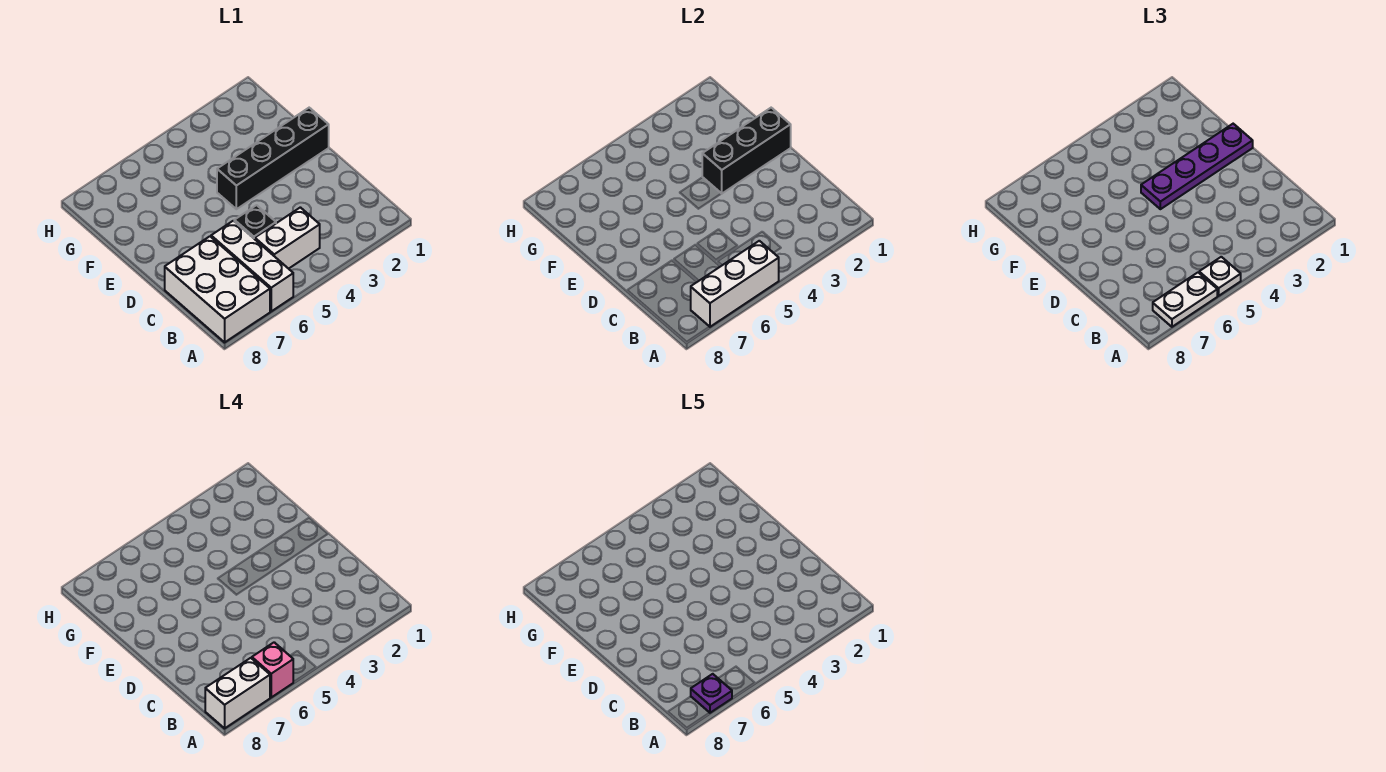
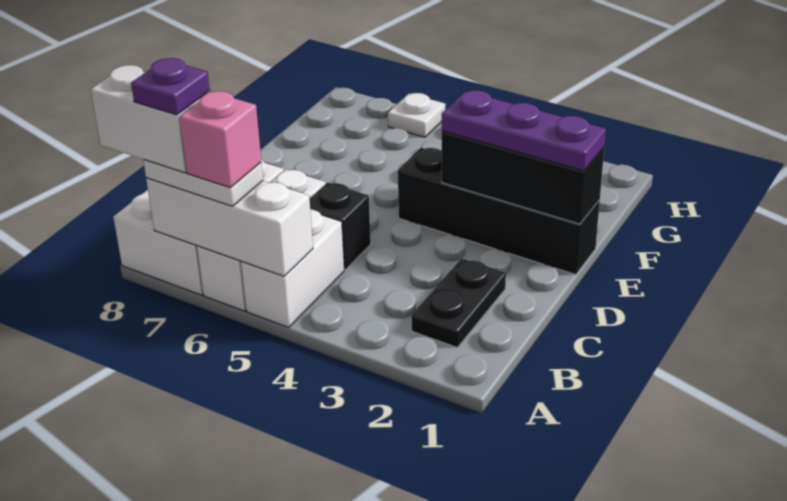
white 1x1 plate [1199,257,1241,296] -> white 1x1 plate moved to [388,93,445,137]
none -> black 1x2 plate [411,258,506,348]
white 1x2 brick [255,207,320,269] -> white 1x2 brick turned to [241,209,344,327]
purple 1x4 plate [1141,124,1253,209] -> purple 1x3 plate [442,90,606,171]

